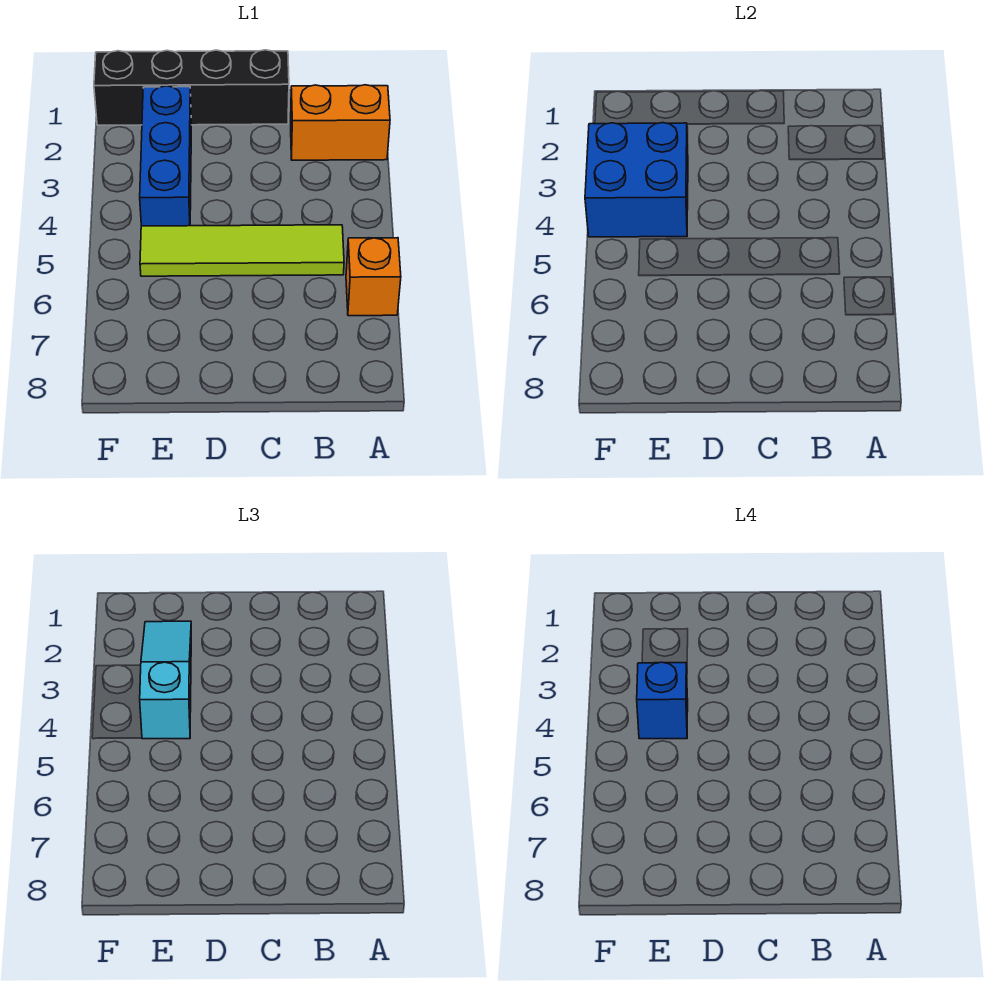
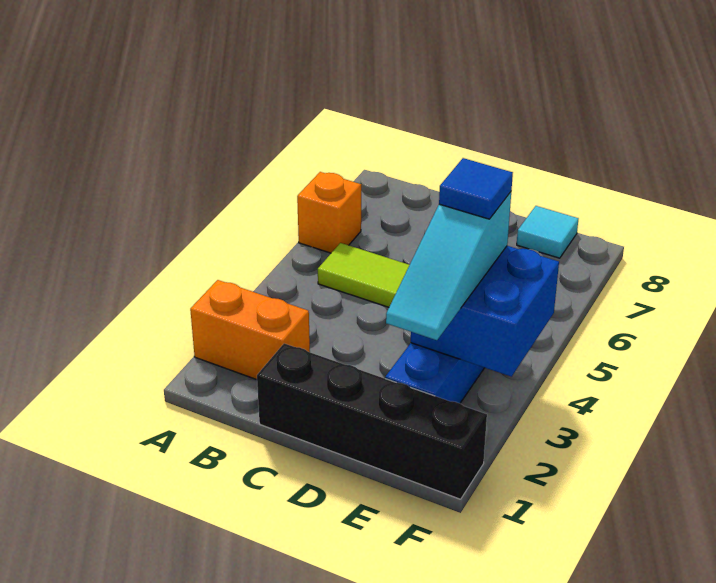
blue 1x1 brick [637,662,688,739] -> blue 1x1 tile [439,158,513,219]
none -> cyan 1x1 tile [517,206,578,258]

